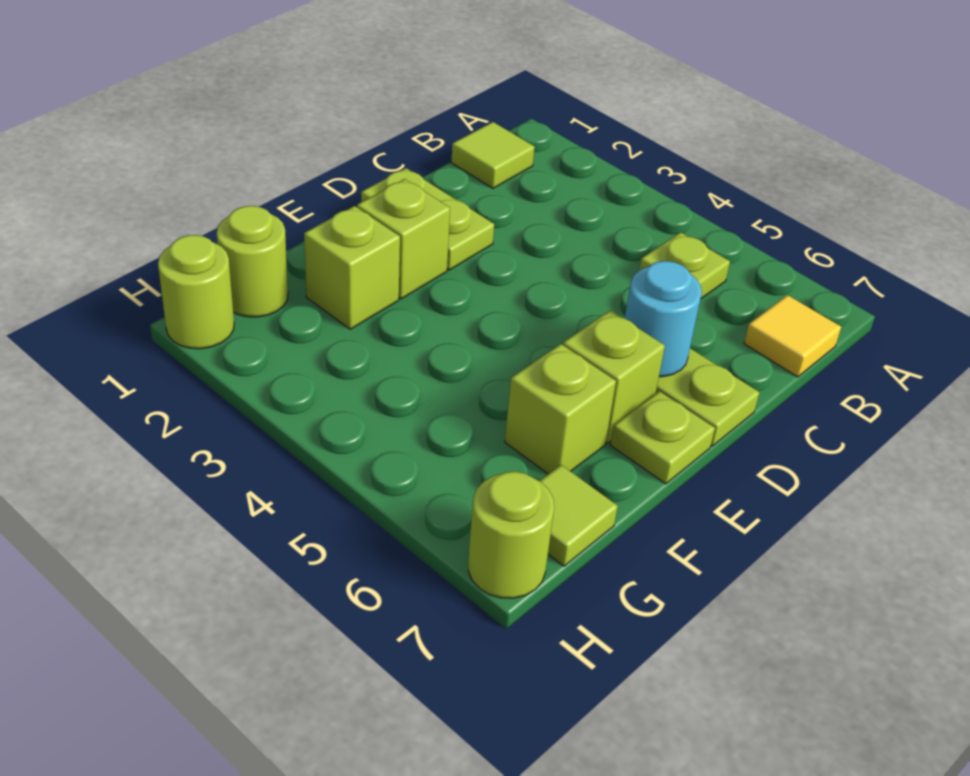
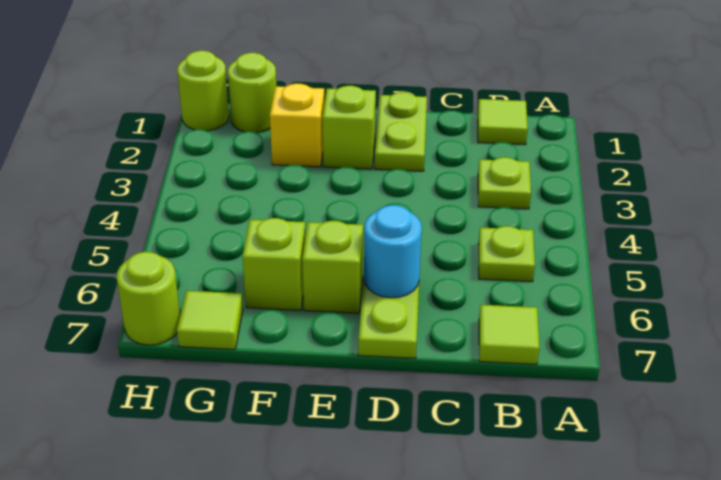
yellow 1x1 tile [744,295,841,377] -> lime 1x1 tile [479,305,539,364]
lime 1x1 plate [610,391,715,484] -> lime 1x1 plate moved to [478,157,531,209]
lime 1x1 brick [304,206,400,329] -> yellow 1x1 brick [270,83,324,167]

